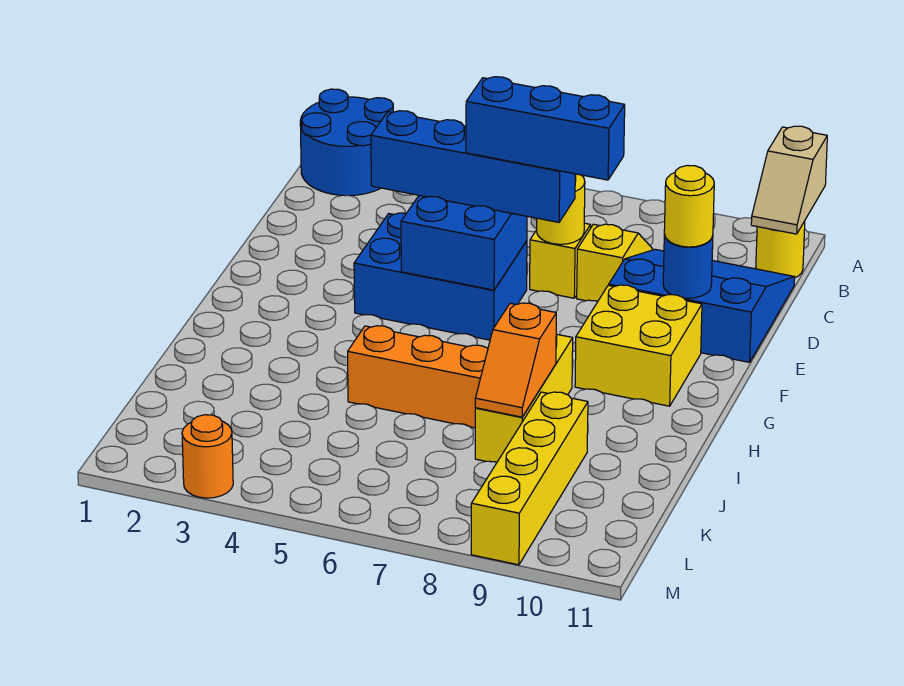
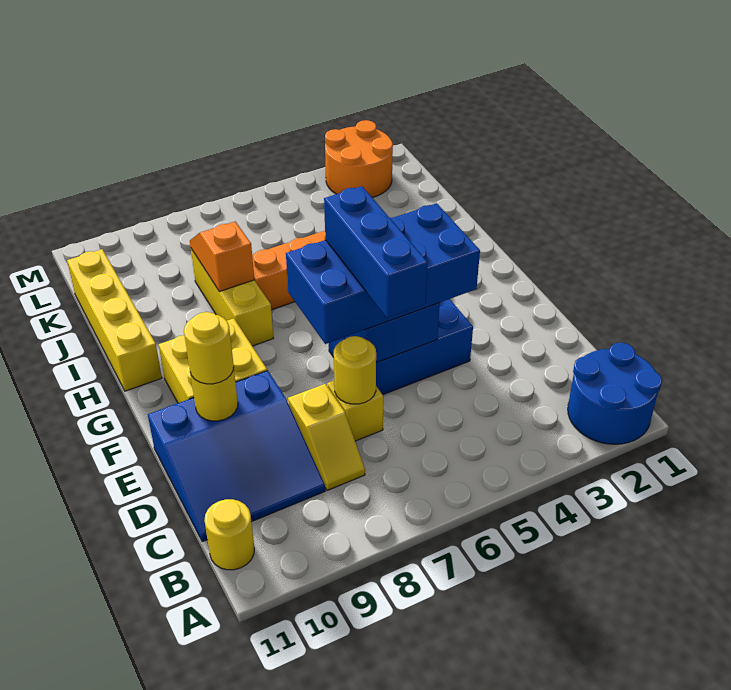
tan 1x2 slope [751,126,827,234] -> none
blue 1x4 brick [371,111,575,222] -> blue 2x4 brick [286,203,480,344]
blue 1x3 brick [466,77,625,180] -> blue 1x3 brick turned to [324,186,428,318]
blue 1x1 round brick [663,235,713,298] -> yellow 1x1 round brick [190,367,238,421]
yellow 1x4 brick [471,392,588,565] -> yellow 1x4 brick moved to [67,249,162,391]
orange 1x1 round brick [182,415,233,498] -> orange 2x2 round brick [325,120,393,197]

